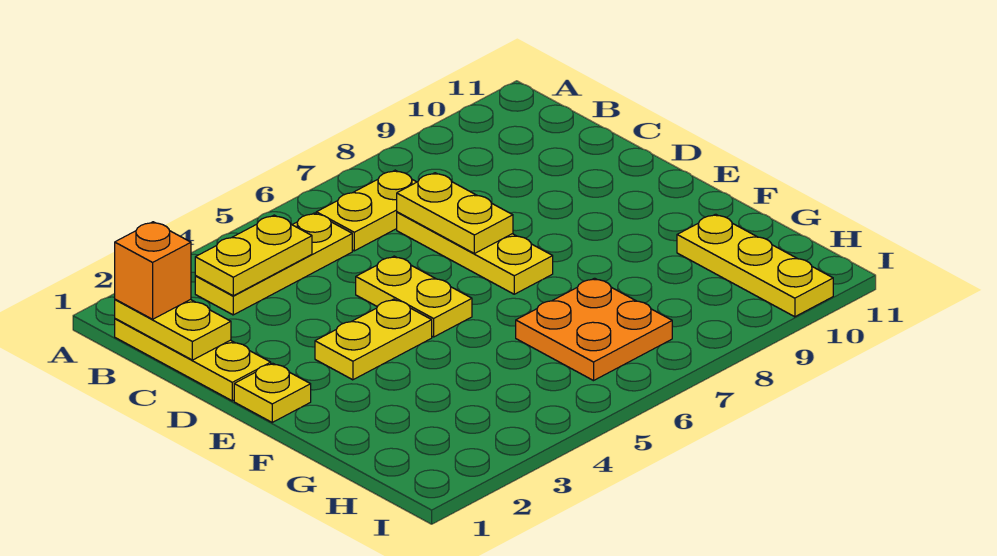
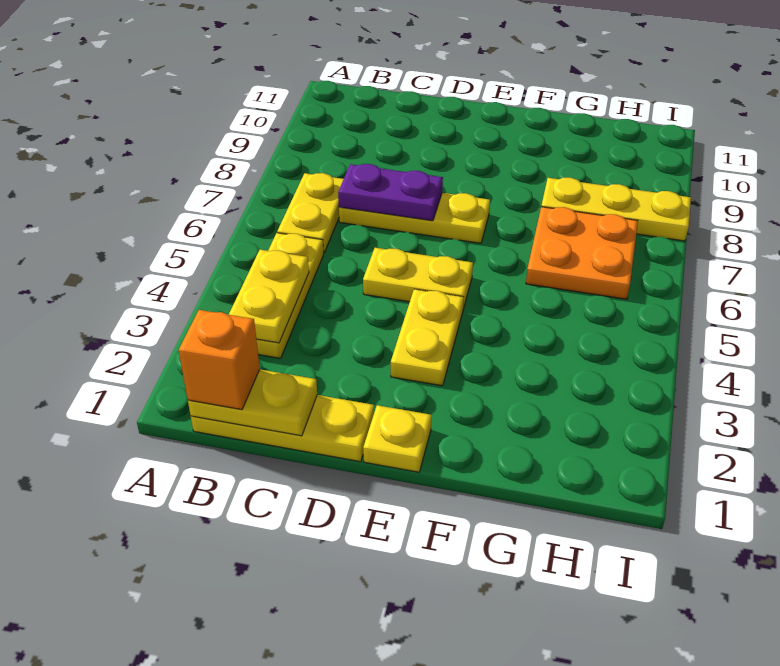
yellow 1x2 plate [397,173,513,254] -> purple 1x2 plate [338,164,443,221]
yellow 1x3 plate [677,214,833,317] -> yellow 1x3 plate moved to [541,178,691,241]

